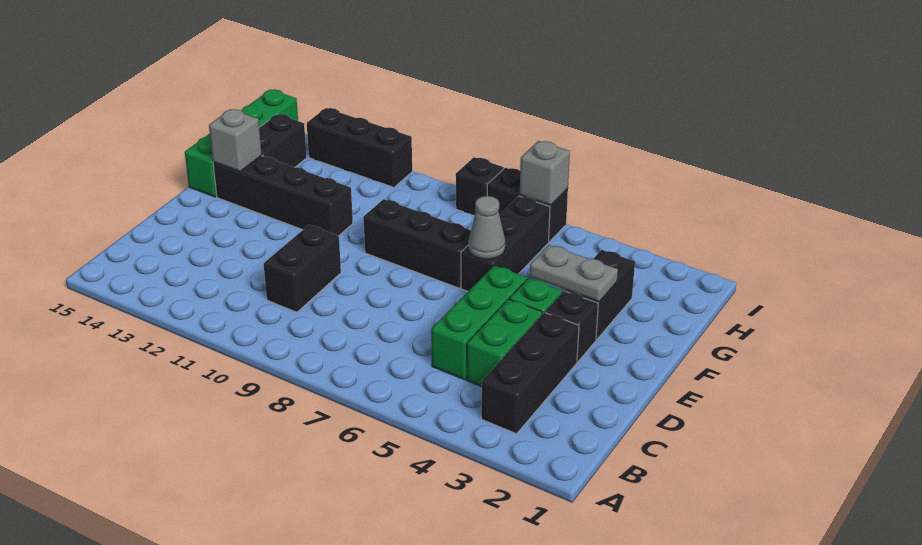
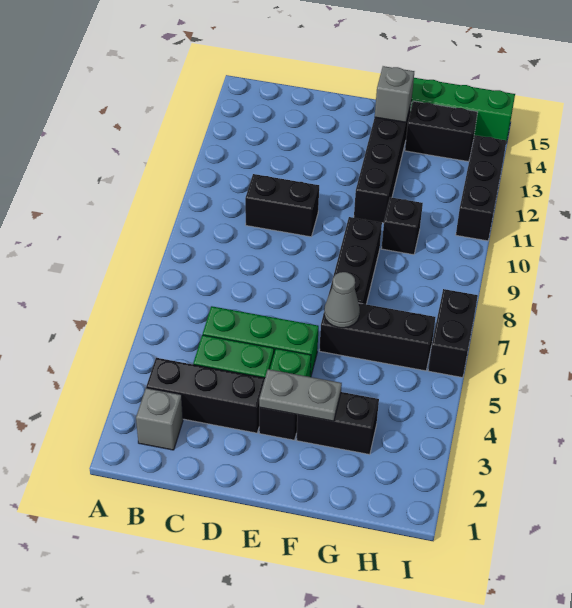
grey 1x2 plate [530,245,618,302] -> grey 1x2 plate turned to [259,369,342,421]
grey 1x1 brick [520,141,570,205] -> grey 1x1 brick moved to [136,388,183,450]
black 1x1 brick [456,157,504,216] -> black 1x1 brick moved to [381,197,423,255]

